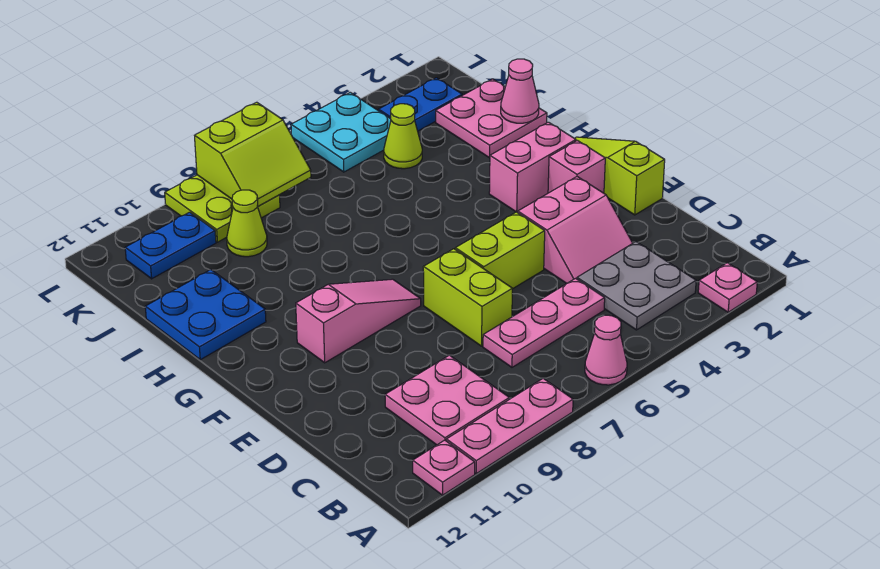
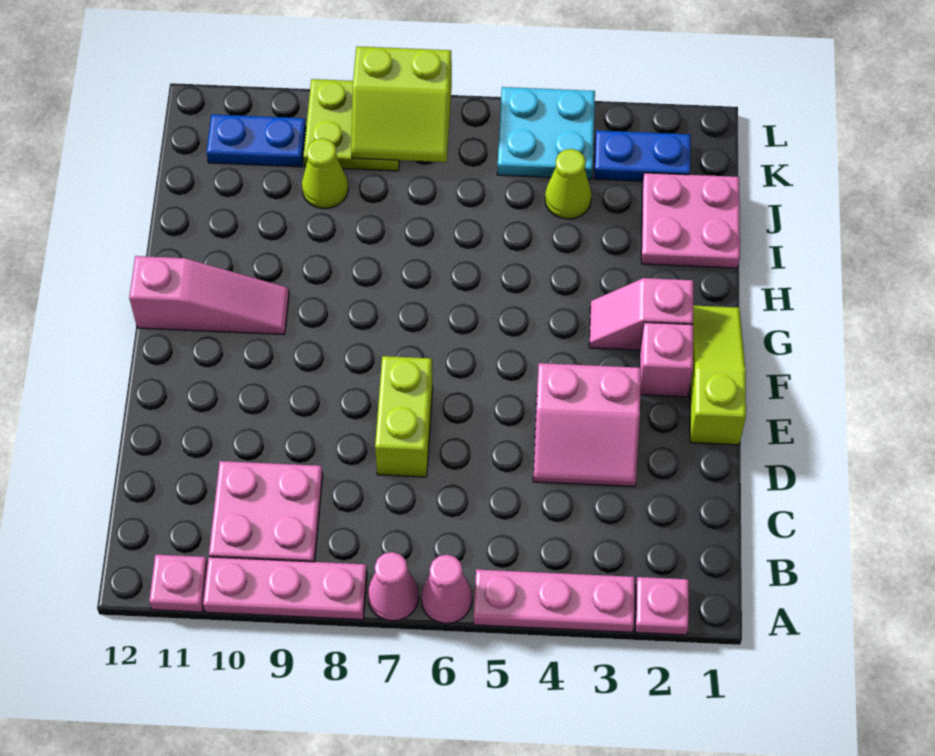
grey 2x2 plate [577,242,696,330] -> none
pink 1x3 plate [483,278,605,367] -> pink 1x3 plate moved to [474,569,635,632]
lime 1x2 brick [455,212,545,289] -> none
pink 1x3 slope [296,279,421,363] -> pink 1x3 slope moved to [129,256,289,335]
pink 1x2 brick [489,122,576,212] -> pink 1x2 slope [589,278,693,350]
blue 2x2 plate [145,270,266,360] -> none
pink 1x1 cone [501,59,539,123] -> pink 1x1 cone moved to [368,552,419,621]

